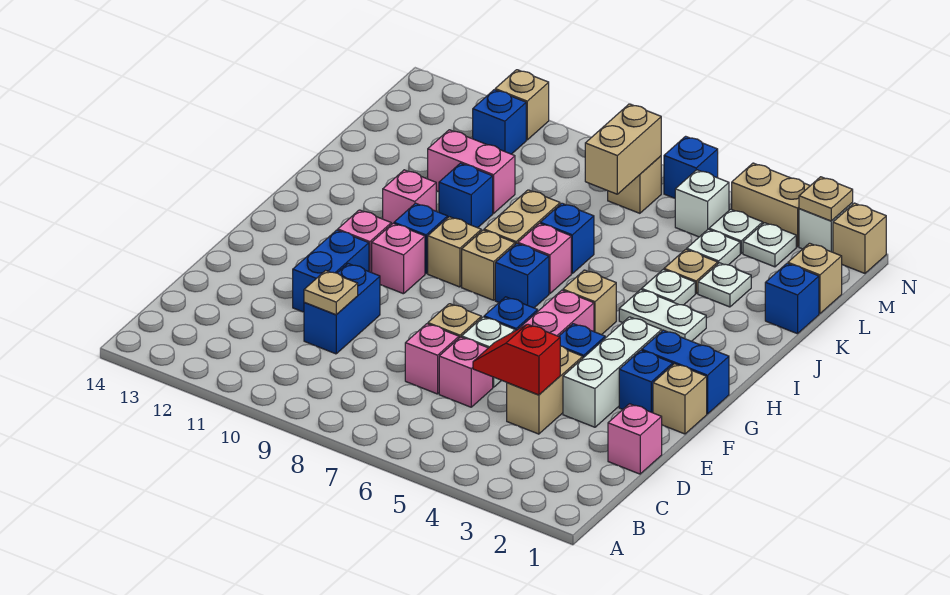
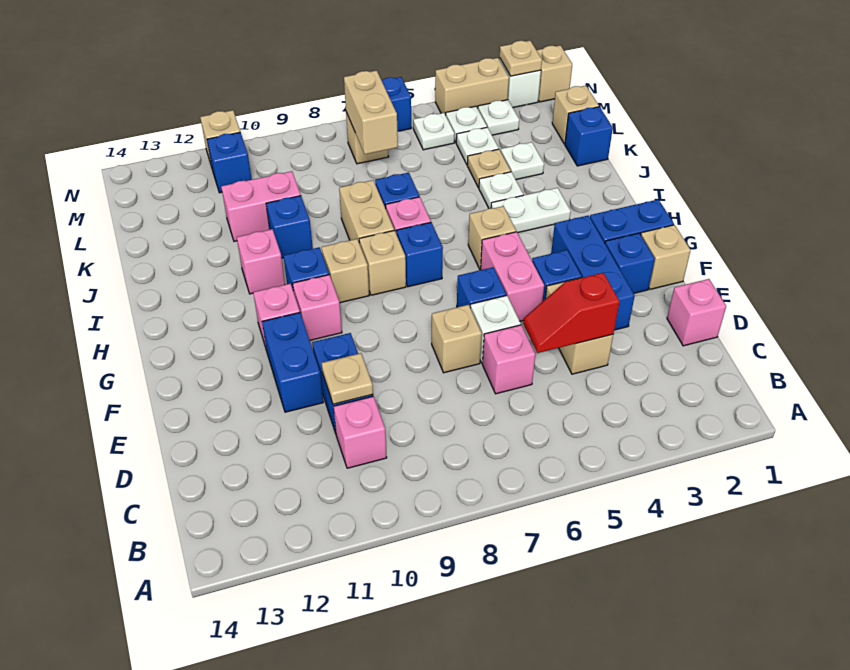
pink 1x1 brick [405,324,459,394] -> pink 1x1 brick moved to [334,396,387,468]
white 1x3 brick [563,317,662,427] -> blue 1x3 brick [551,215,635,330]
white 1x1 brick [675,170,729,237] -> white 1x1 plate [413,113,454,150]

